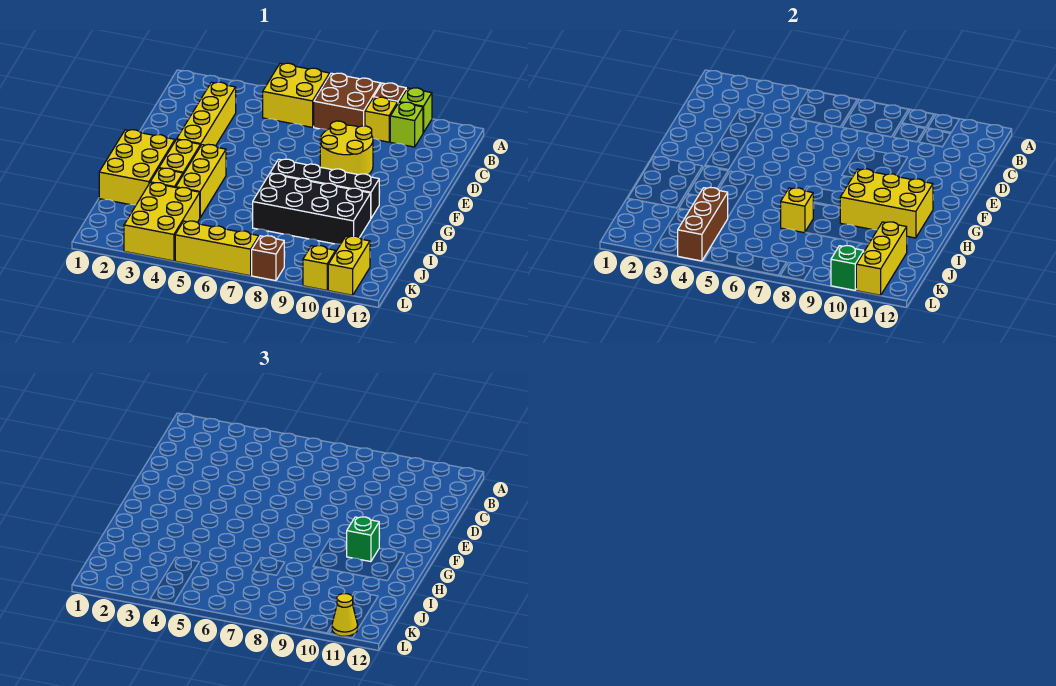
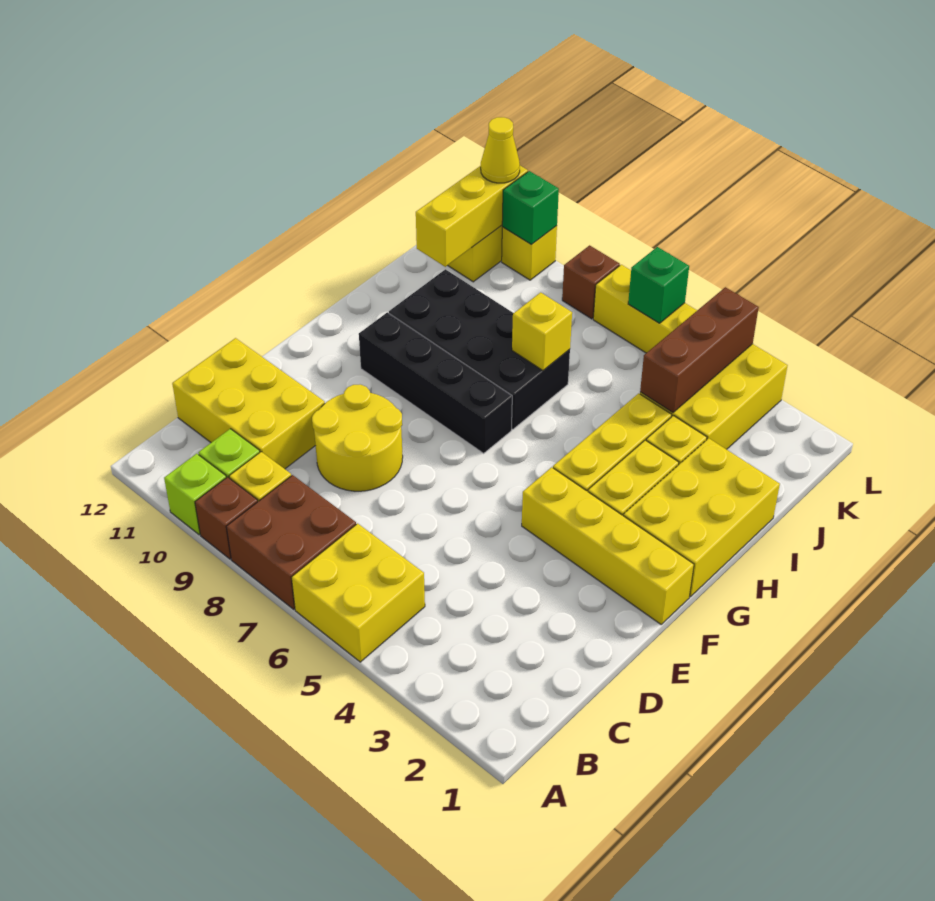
yellow 1x4 brick [177,82,236,146] -> yellow 1x4 brick turned to [522,467,694,624]
yellow 2x3 brick [840,169,933,238] -> yellow 2x3 brick moved to [172,338,325,469]
green 1x1 brick [347,517,379,562] -> green 1x1 brick moved to [628,247,689,323]

